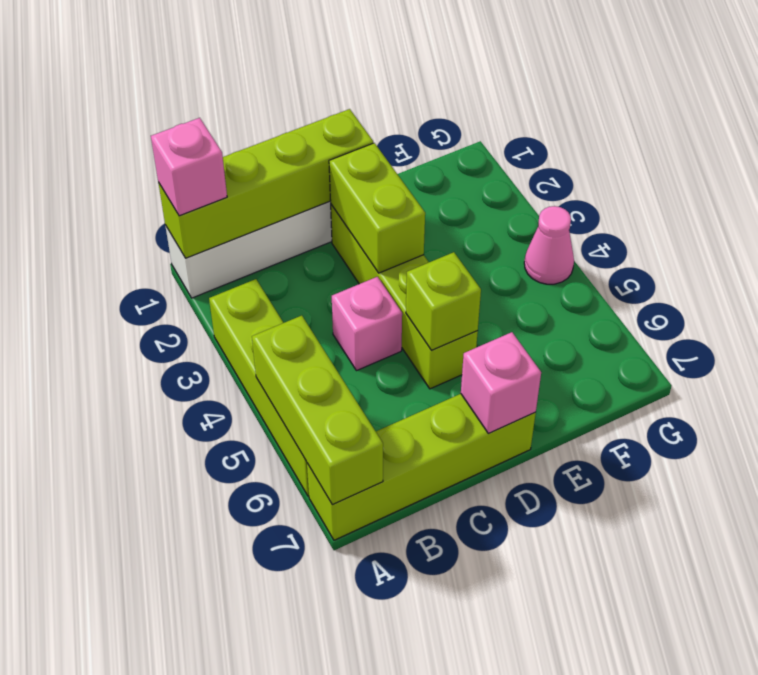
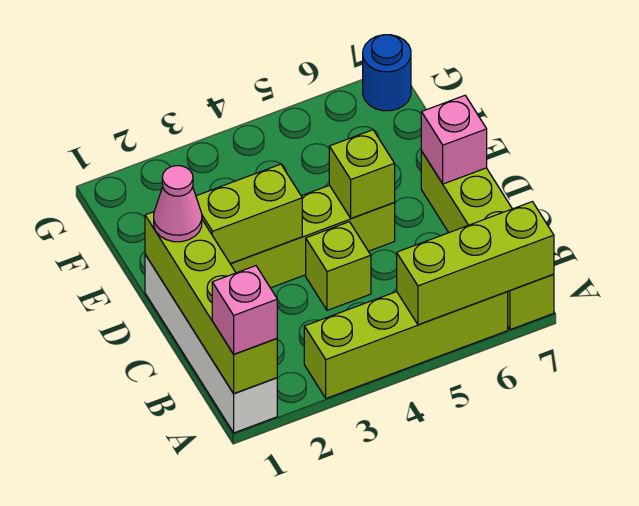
pink 1x1 brick [332,277,402,371] -> lime 1x1 brick [306,222,371,310]
pink 1x1 cone [524,206,574,284] -> pink 1x1 cone moved to [154,166,202,242]
none -> blue 1x1 round brick [363,35,411,111]

